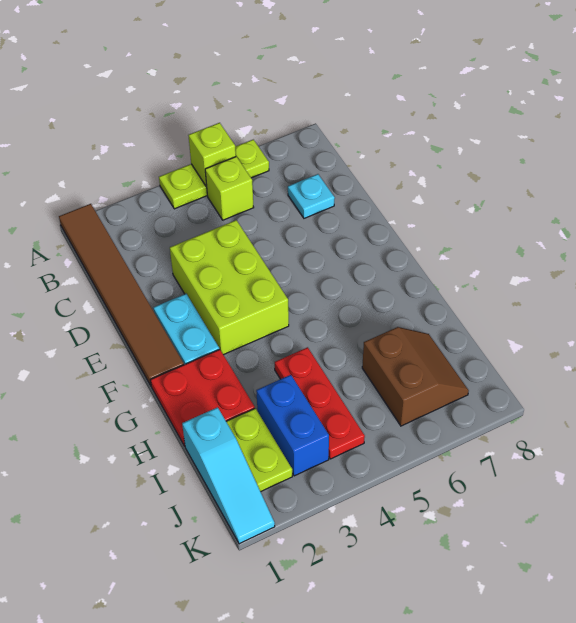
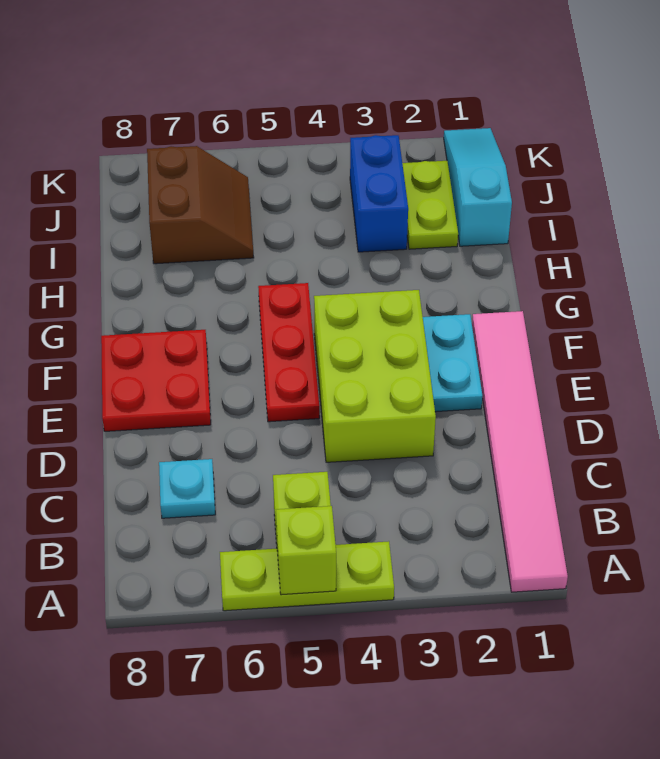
brown 1x6 tile [59,204,184,385] -> pink 1x6 tile [472,311,568,592]
red 2x2 plate [150,349,255,446] -> red 2x2 plate moved to [101,330,211,431]
red 1x3 plate [275,347,365,459] -> red 1x3 plate moved to [258,283,319,422]
brown 2x2 slope [362,327,469,426] -> brown 2x2 slope turned to [147,146,254,264]

